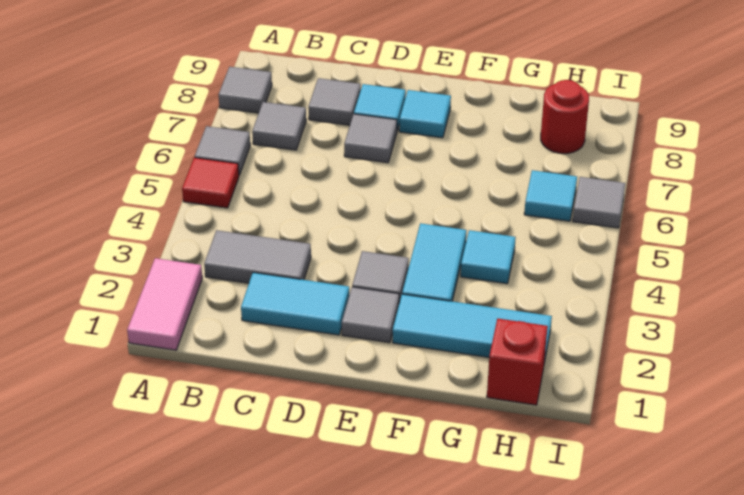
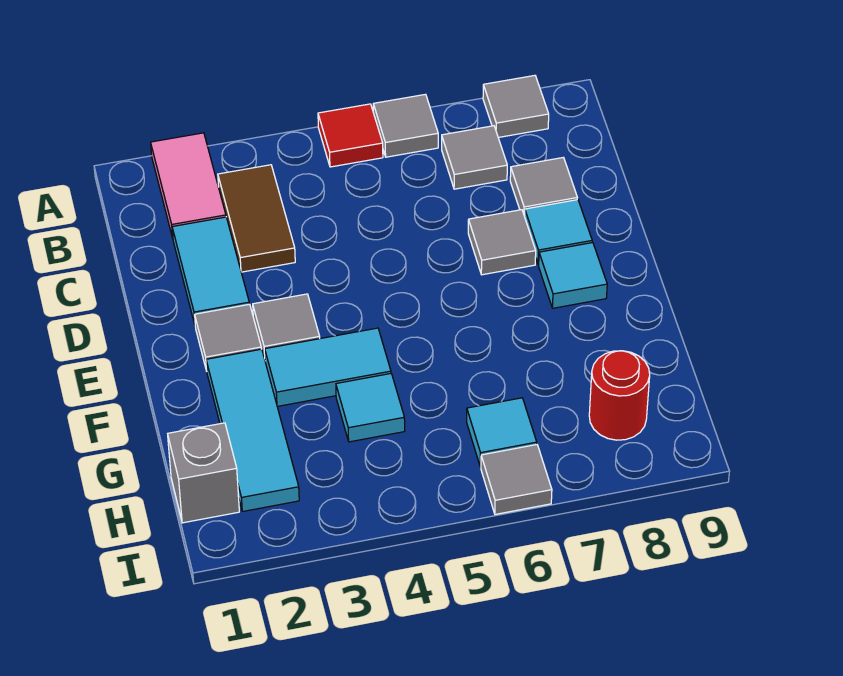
pink 1x2 tile [127,258,202,350] -> pink 1x2 tile turned to [151,133,226,238]
grey 1x2 tile [204,230,311,283] -> brown 1x2 tile [218,165,295,272]
red 1x1 brick [487,319,548,405] -> grey 1x1 brick [168,423,239,523]

